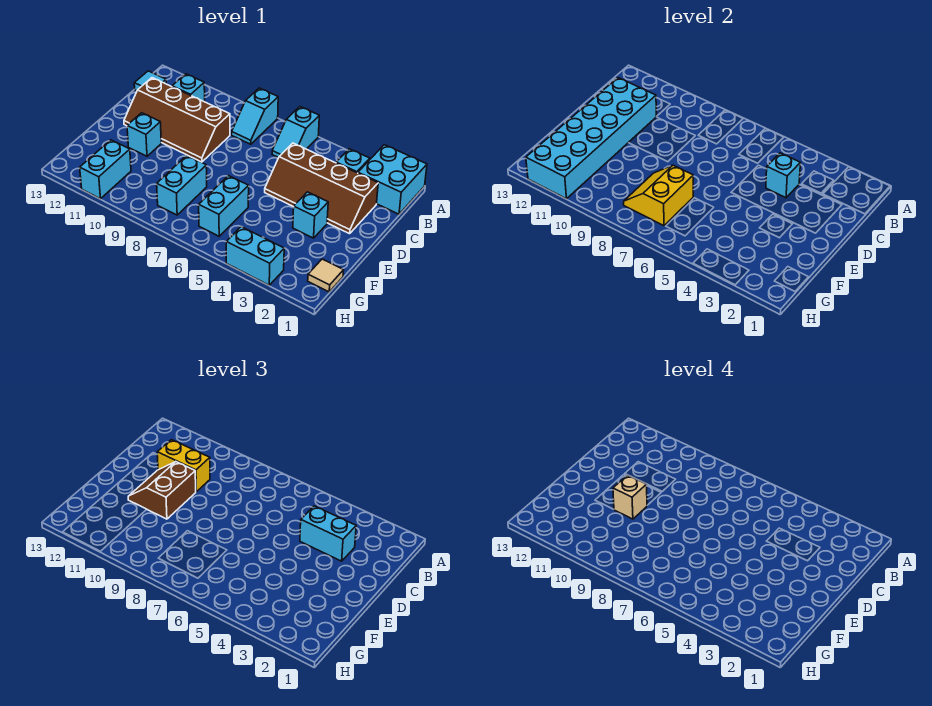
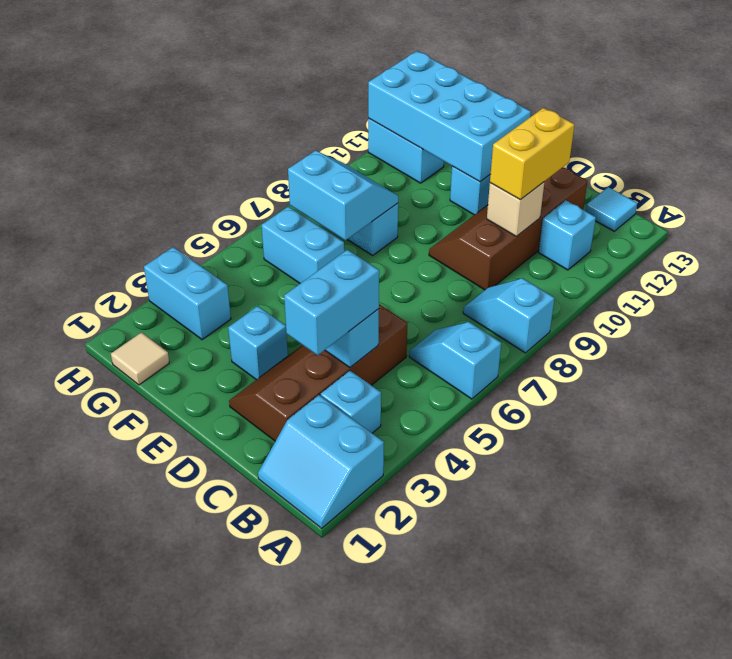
cyan 2x2 brick [358,145,427,214] -> cyan 2x2 slope [258,395,384,528]
cyan 2x6 brick [526,78,657,199] -> cyan 2x4 brick [368,51,531,182]
brown 2x2 slope [128,462,196,519] -> none
tan 1x1 brick [613,475,647,519] -> tan 1x1 brick moved to [487,182,544,237]
yellow 2x2 slope [624,165,693,226] -> cyan 2x2 slope [288,151,398,240]
cyan 1x2 brick [226,227,284,285] -> cyan 1x2 brick turned to [144,247,231,340]

